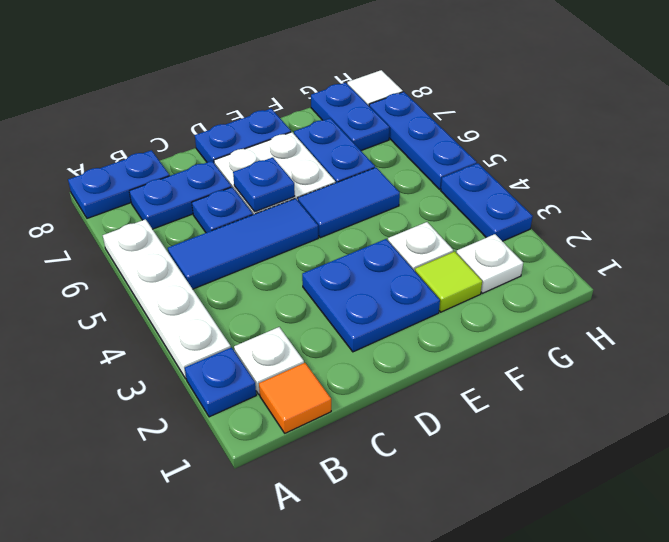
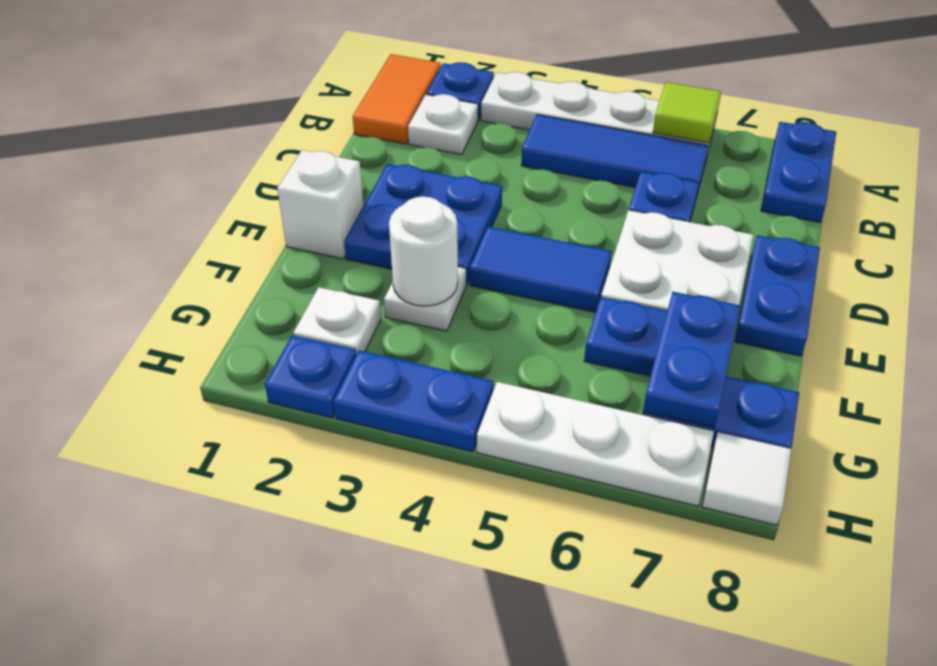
orange 1x1 tile [259,363,331,433] -> orange 1x2 tile [353,54,441,144]
blue 1x3 tile [168,198,318,289] -> blue 1x3 tile turned to [521,115,709,194]
blue 1x2 plate [129,161,231,229] -> blue 1x2 plate moved to [643,292,740,428]
blue 1x1 plate [233,157,295,212] -> blue 1x1 plate moved to [265,335,356,418]
none -> white 1x1 brick [277,150,363,259]
blue 1x2 tile [298,168,400,238] -> blue 1x2 tile turned to [470,227,612,312]
lime 1x1 tile [415,251,482,312] -> lime 1x1 tile moved to [653,82,721,143]
none -> white 1x1 round brick [389,197,458,306]
blue 1x3 plate [369,92,477,189] -> white 1x3 plate [477,382,714,506]

